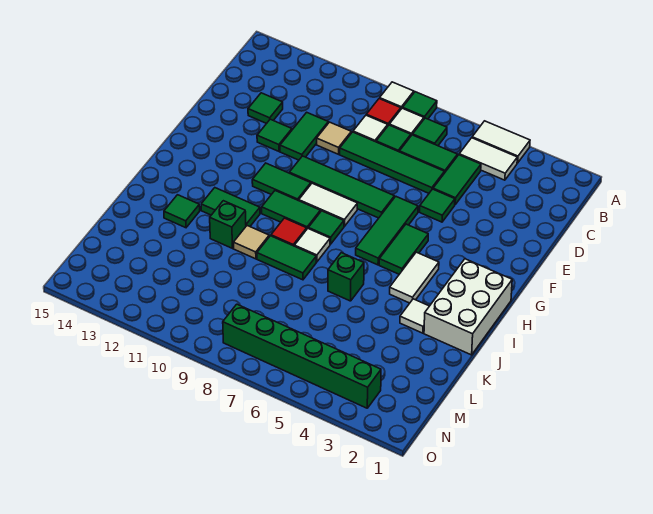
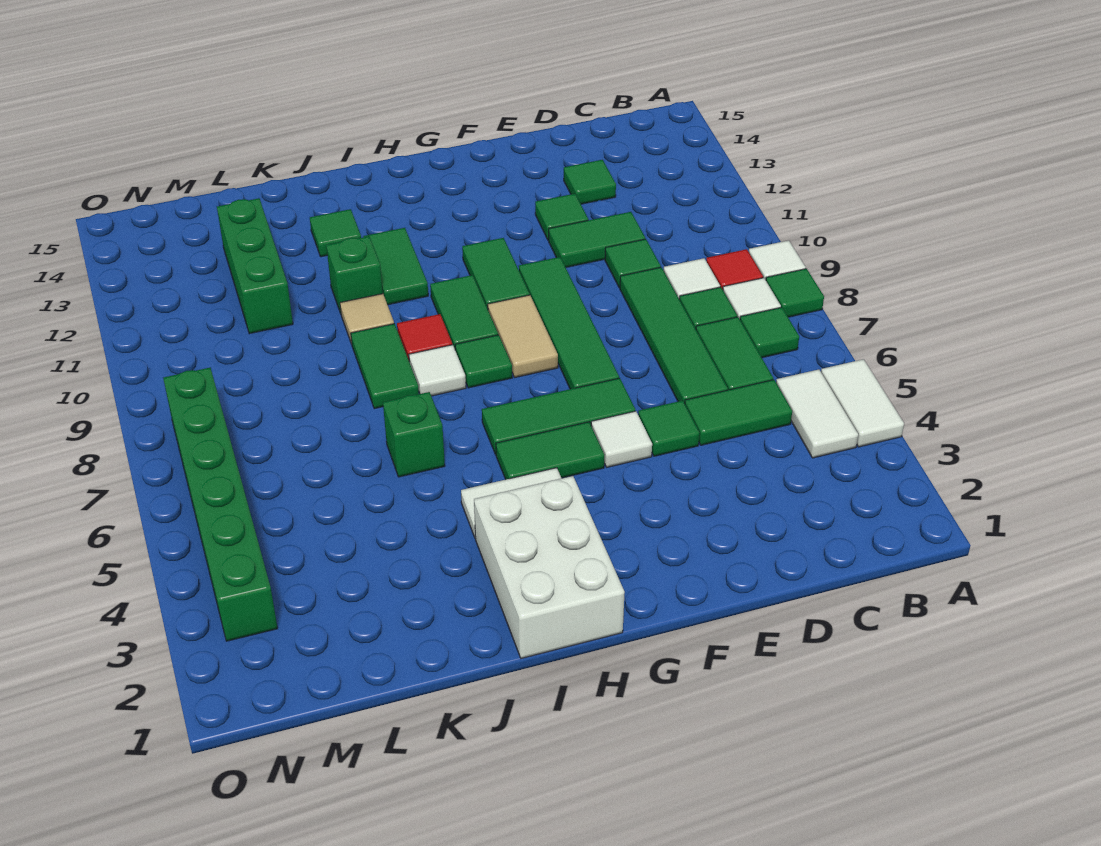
tan 1x1 tile [317,122,351,154] -> green 1x1 tile [605,239,661,288]
white 1x2 tile [299,183,357,226] -> tan 1x2 tile [488,295,558,378]
white 2x3 brick [424,259,512,355] -> white 2x3 brick turned to [474,476,625,658]
white 1x1 tile [400,299,429,333] -> white 1x1 tile moved to [591,411,652,467]
none -> green 1x3 brick [217,198,293,334]

